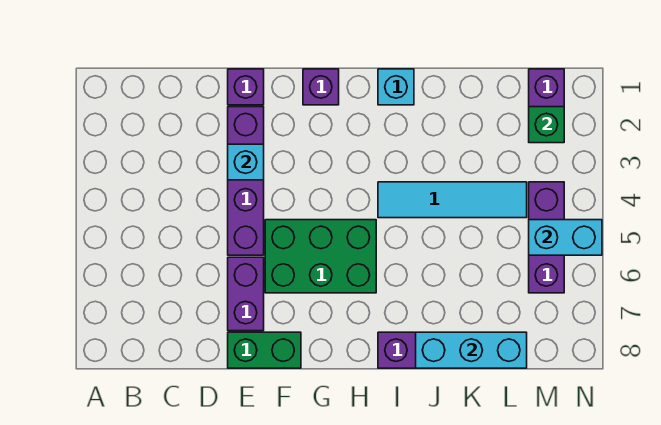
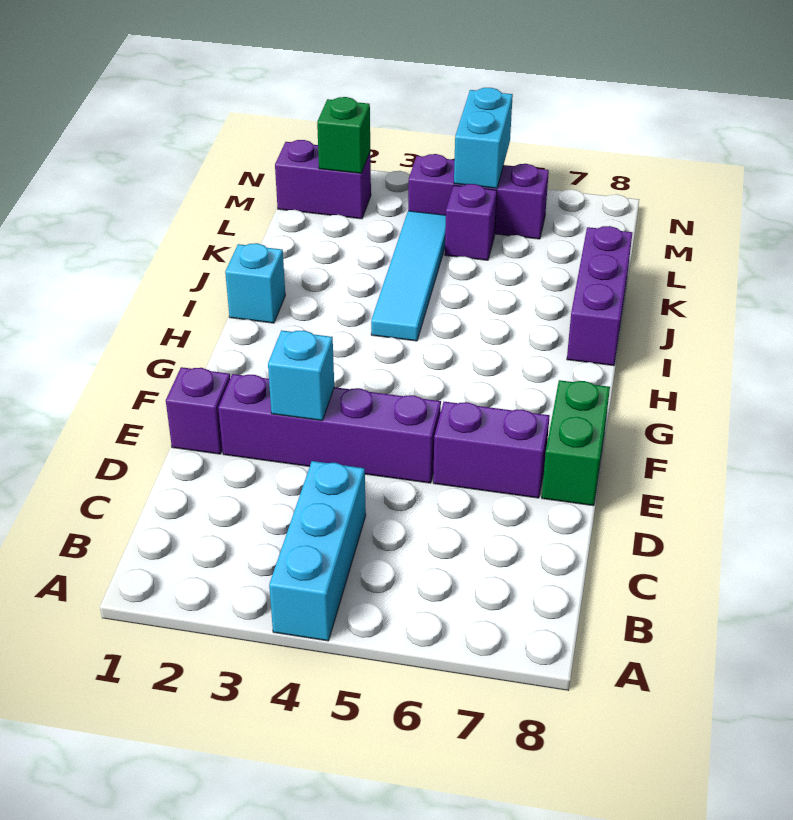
green 2x3 brick [265,220,376,293] -> none
purple 1x1 brick [303,69,339,105] -> purple 1x1 brick moved to [445,184,497,260]
cyan 1x3 brick [416,332,527,368] -> cyan 1x3 brick moved to [269,461,366,641]

